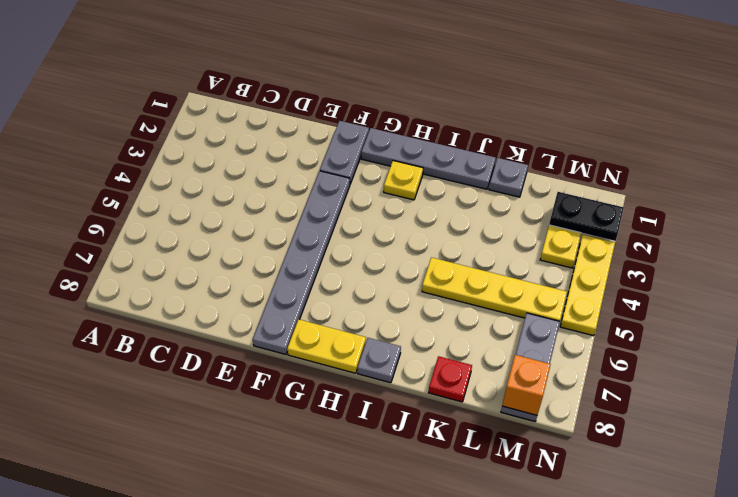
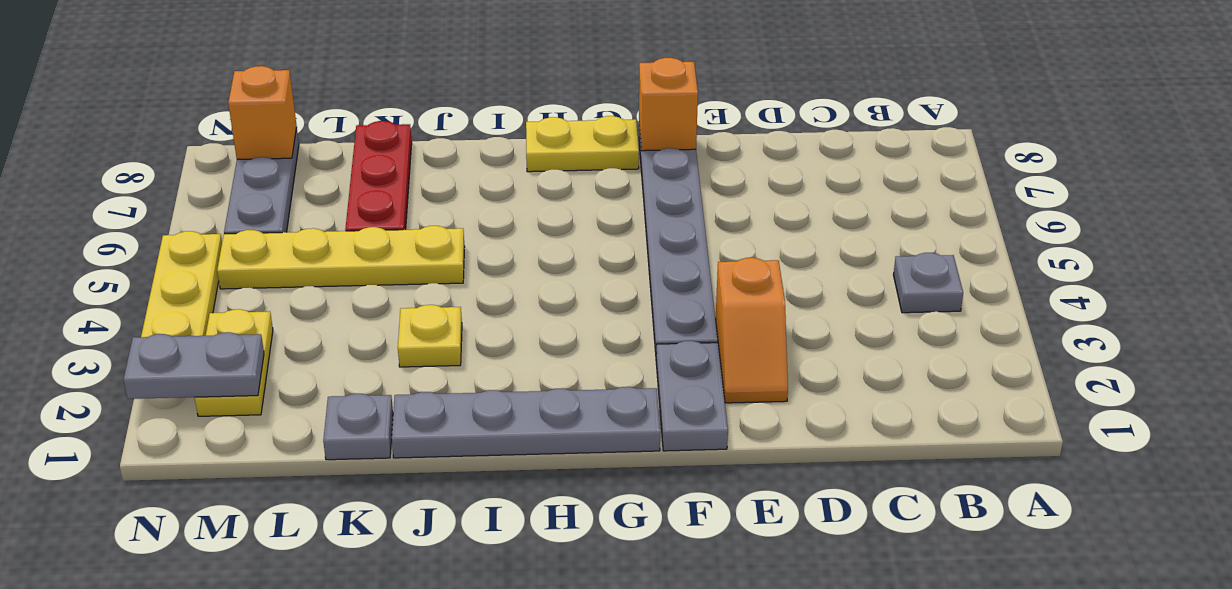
none -> orange 1x2 slope [716,258,788,403]
none -> orange 1x1 brick [639,58,698,151]
yellow 1x1 plate [384,161,423,200] -> yellow 1x1 plate moved to [398,305,462,367]
grey 1x1 plate [357,338,401,383] -> grey 1x1 plate moved to [893,253,963,313]
red 1x1 plate [428,356,472,402] -> red 1x3 plate [345,121,412,231]
black 1x2 plate [549,192,624,241] -> grey 1x2 plate [123,332,264,399]

